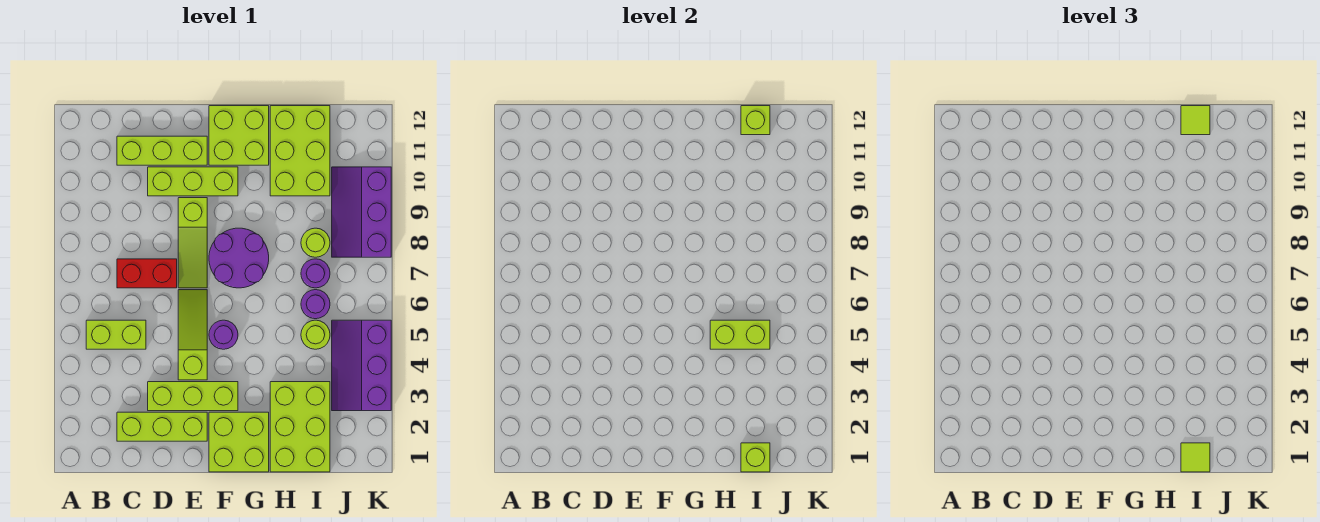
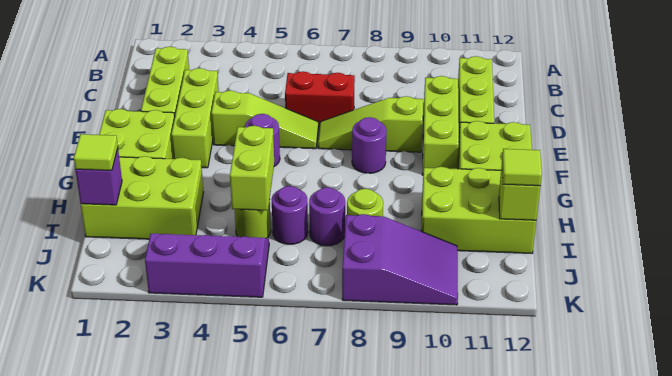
lime 1x2 brick [86,320,146,349] -> none
red 1x2 brick [117,259,177,288] -> red 1x2 brick turned to [285,71,355,127]
purple 2x2 round brick [209,228,269,288] -> purple 1x1 round brick [352,117,387,173]
lime 1x1 brick [741,443,770,472] -> purple 1x1 brick [76,149,122,205]
purple 2x3 slope [332,167,391,257] -> purple 2x3 slope turned to [342,214,458,305]

